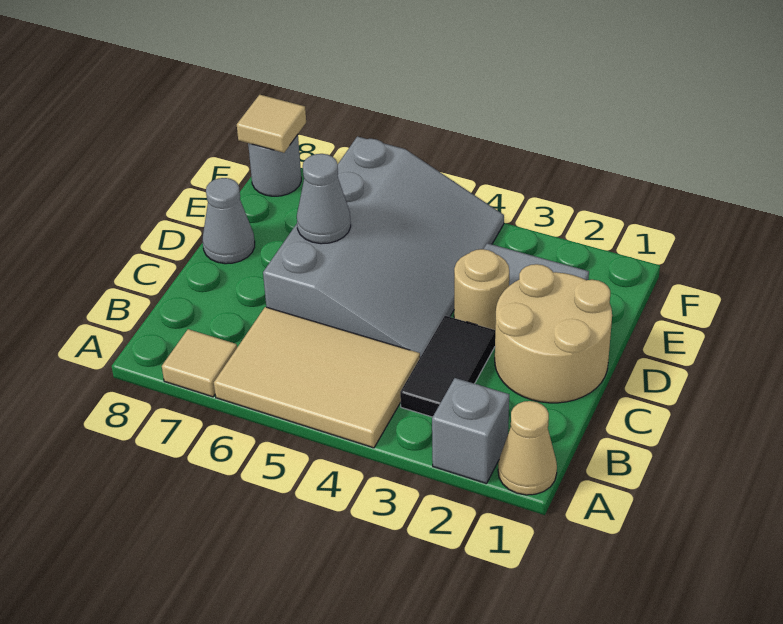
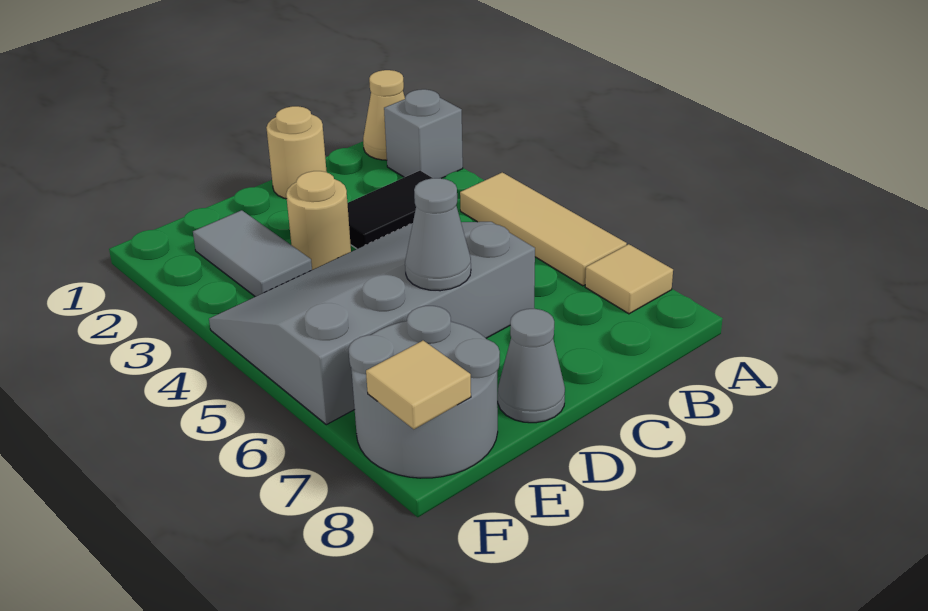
tan 2x3 tile [214,307,420,448] -> tan 1x3 tile [460,172,627,286]
tan 2x2 round brick [495,264,612,403] -> tan 1x1 round brick [266,106,327,199]
grey 1x1 round brick [248,135,301,196] -> grey 2x2 round brick [349,306,500,478]

